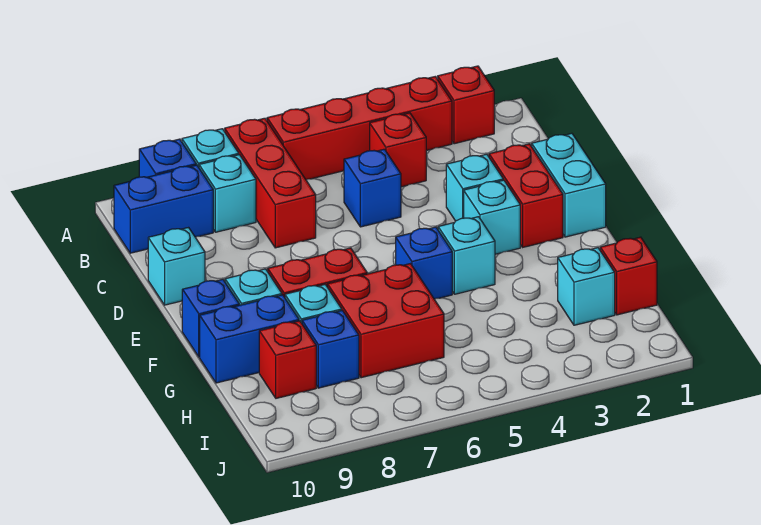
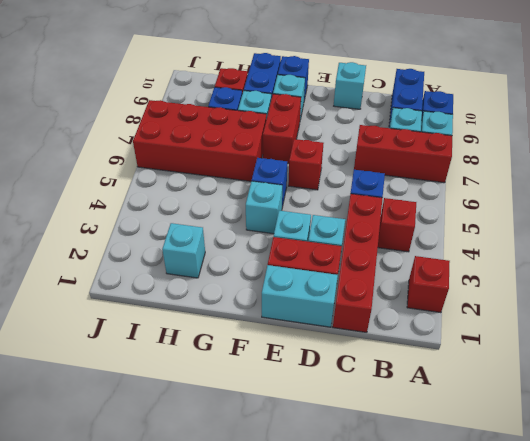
red 1x4 brick [267,76,452,180] -> red 1x4 brick moved to [333,194,382,332]
red 2x2 brick [327,264,444,378] -> red 2x4 brick [133,100,266,181]
red 1x1 brick [600,237,657,315] -> red 1x1 brick moved to [288,139,324,190]

